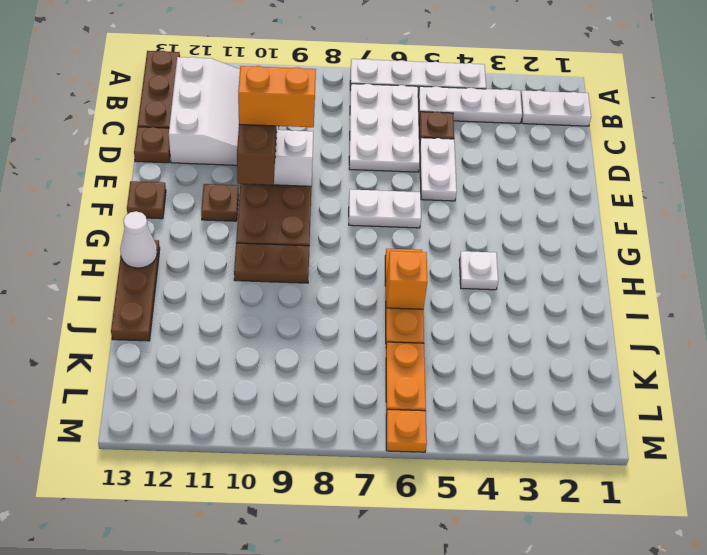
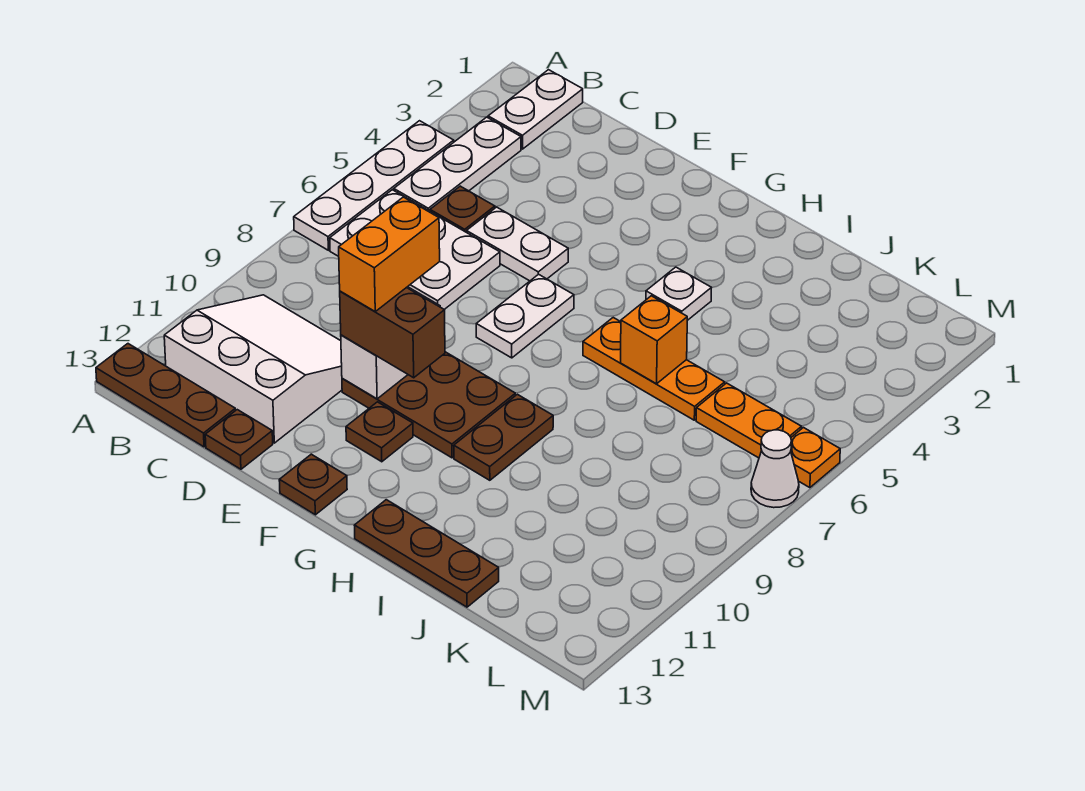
white 1x1 cone [120,211,157,268] -> white 1x1 cone moved to [751,430,799,508]

